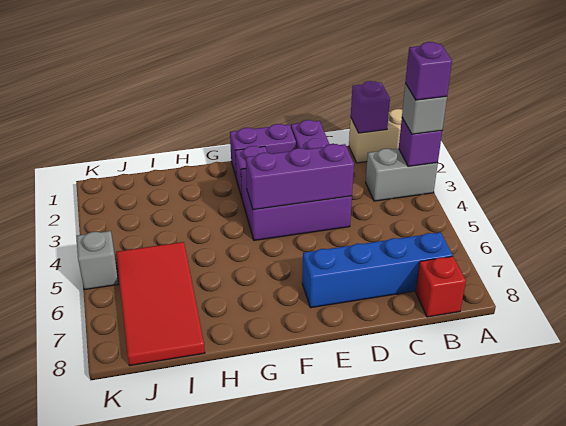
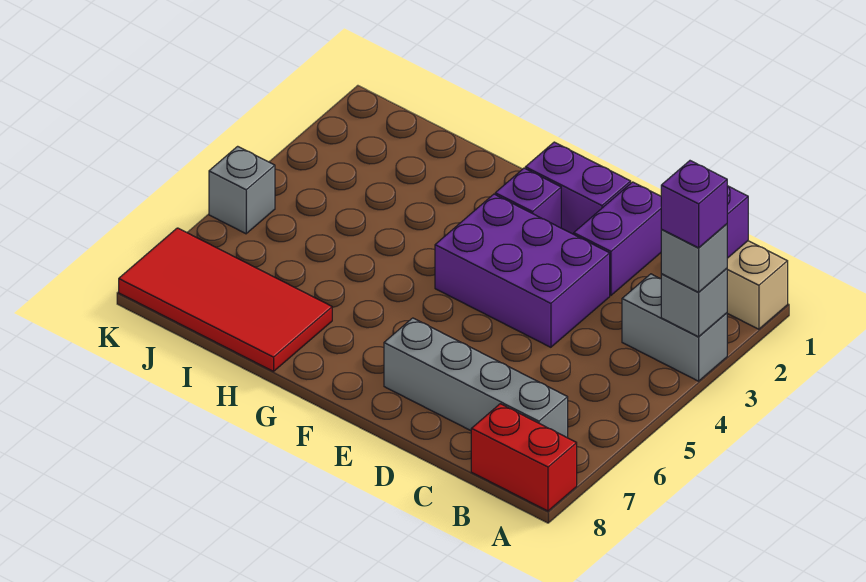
purple 1x1 brick [399,118,442,166] -> grey 1x1 brick [661,268,727,337]
blue 1x4 brick [302,232,453,308] -> grey 1x4 brick [384,318,568,438]
red 1x1 brick [416,256,466,317] -> red 1x2 brick [471,404,577,511]
purple 1x3 brick [246,144,354,210] -> none
red 2x4 tile [116,242,205,366] -> red 2x4 tile turned to [119,228,332,371]

